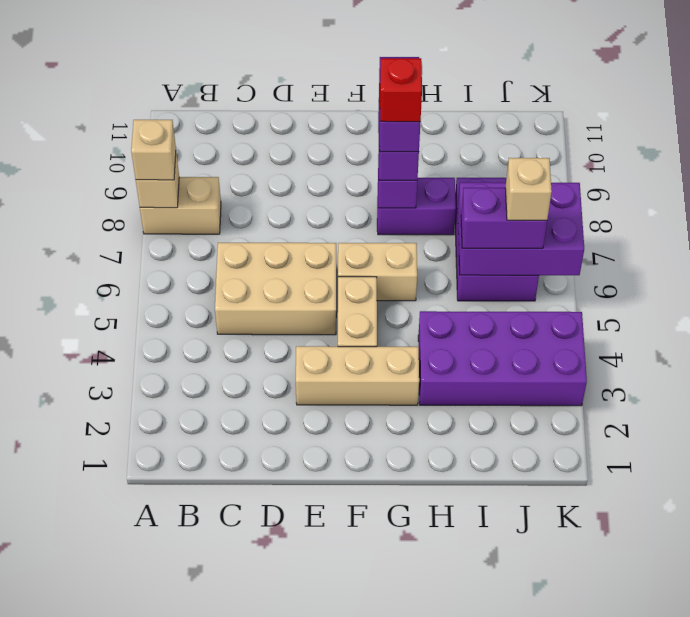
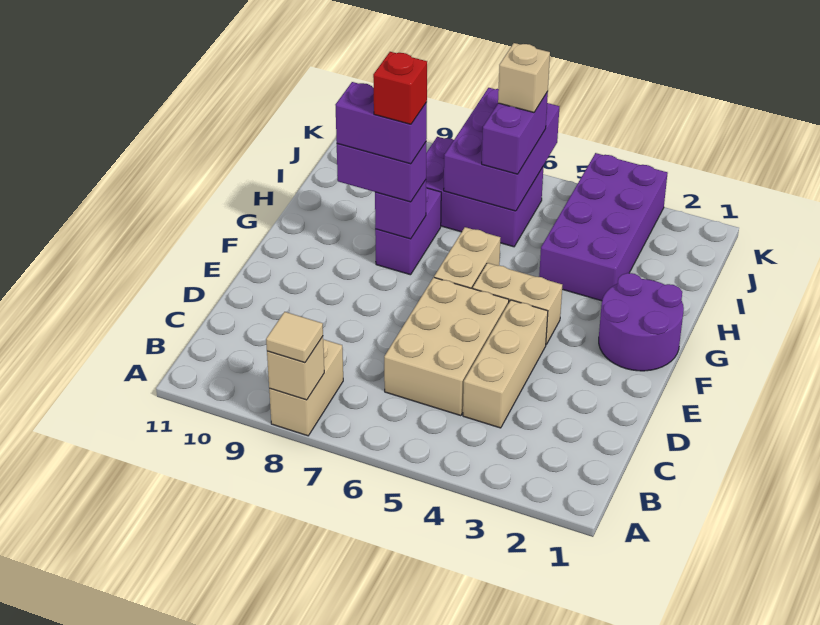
tan 1x1 brick [131,120,176,180] -> tan 1x1 tile [266,312,323,363]
tan 1x3 brick [296,346,419,405] -> tan 1x3 brick moved to [463,300,548,428]
none -> purple 2x2 round brick [599,273,684,371]

